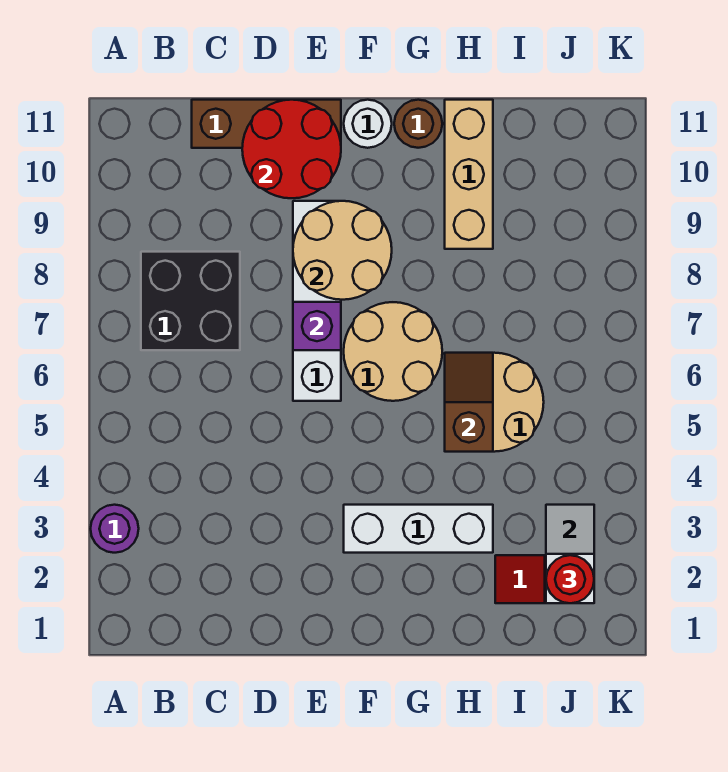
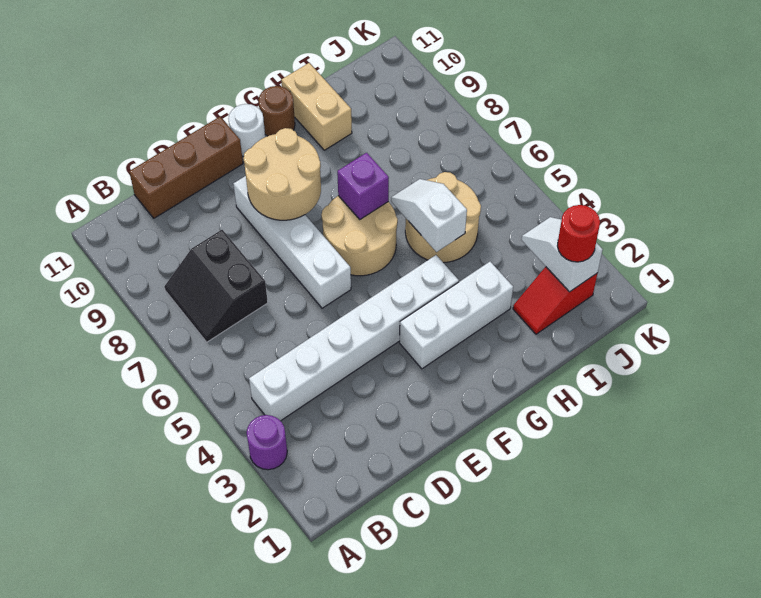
none -> white 1x6 brick [249,255,459,421]
black 2x2 brick [141,252,240,350] -> black 2x2 slope [164,230,268,342]
red 2x2 round brick [242,100,341,198] -> none
purple 1x1 brick [293,302,341,350] -> purple 1x1 brick moved to [337,153,389,219]
brown 1x2 slope [445,353,493,452] -> white 1x2 slope [391,179,467,252]
tan 1x3 brick [445,100,493,249] -> tan 1x2 brick [281,63,352,150]

